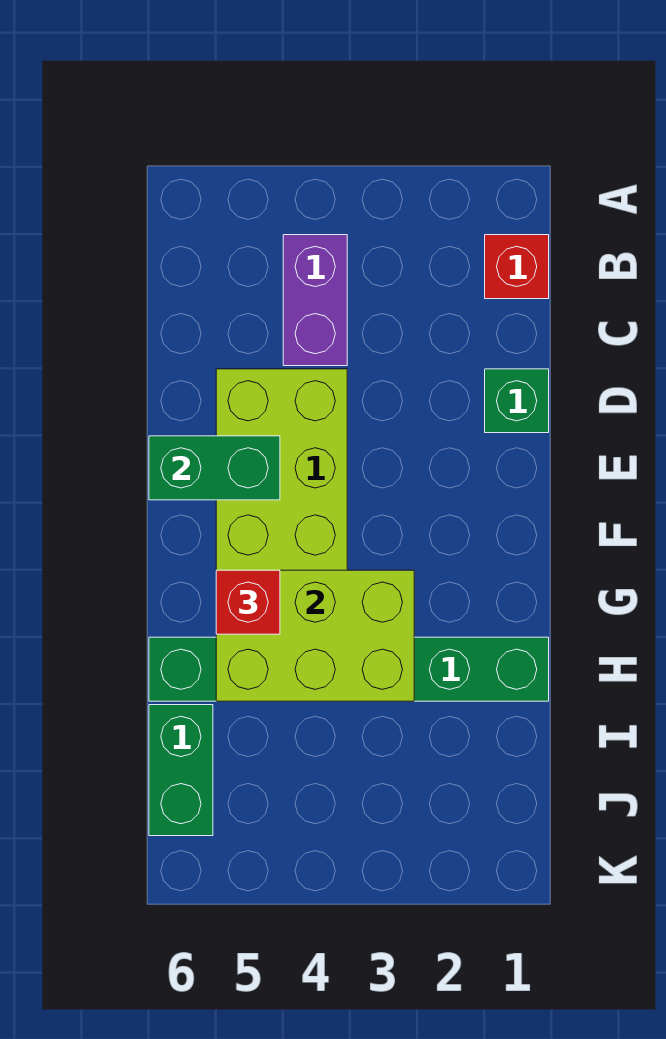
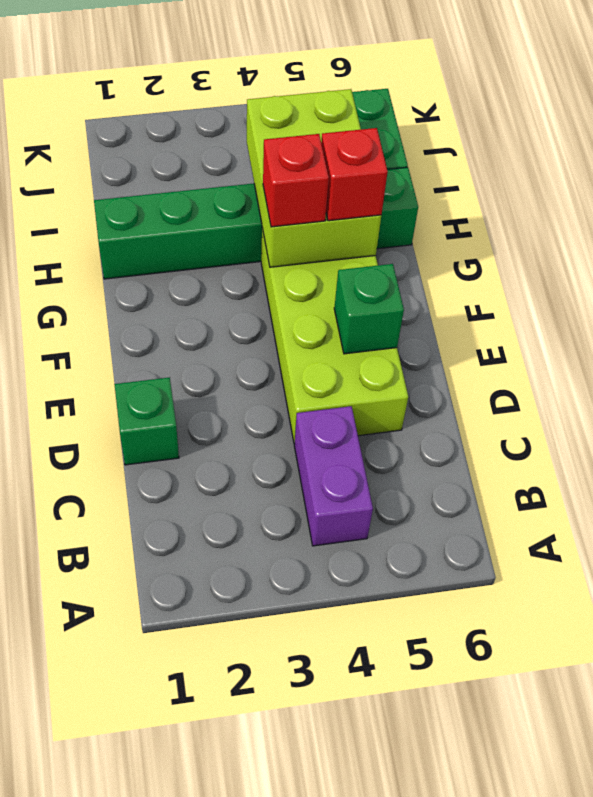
red 1x1 brick [485,235,549,299] -> red 1x1 brick moved to [263,134,329,227]
green 1x2 brick [149,436,280,500] -> green 1x1 brick [334,264,404,354]
lime 2x3 brick [216,570,414,701] -> lime 2x3 brick turned to [247,89,381,267]

